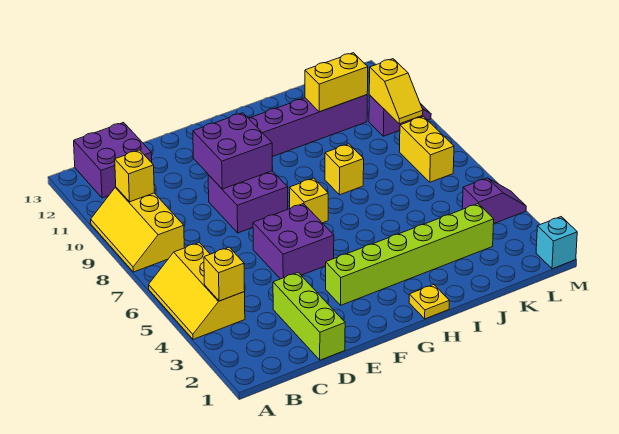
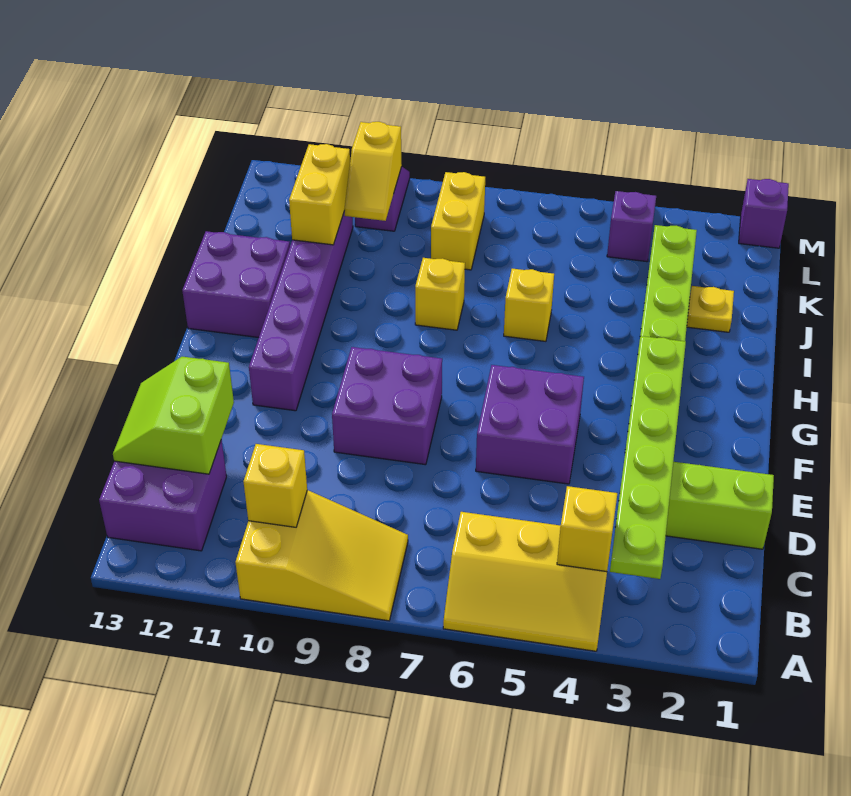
yellow 2x3 slope [91,187,184,272] -> yellow 2x3 slope turned to [235,490,408,621]
none -> lime 1x6 plate [610,336,686,579]
none -> lime 2x2 slope [113,357,234,474]
purple 2x2 brick [193,113,272,189] -> purple 2x2 brick moved to [182,231,290,338]
yellow 1x1 brick [289,178,328,223] -> yellow 1x1 brick moved to [504,269,554,341]
yellow 1x1 plate [409,285,449,319] -> yellow 1x1 plate moved to [687,286,734,332]
yellow 1x2 brick [400,116,454,182] -> yellow 1x2 brick turned to [431,172,485,270]
yellow 1x2 slope [369,59,423,124] -> yellow 1x2 slope turned to [344,122,402,221]
cyan 1x1 brick [536,217,577,269] -> purple 1x1 brick [739,179,789,248]

